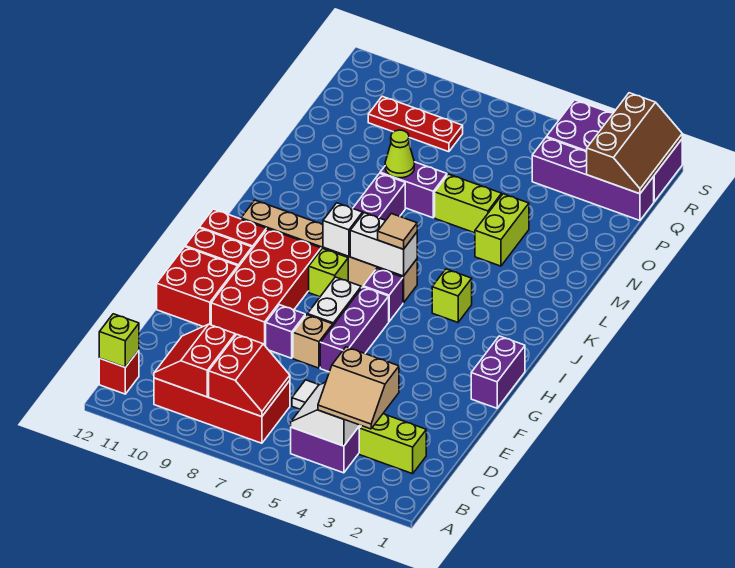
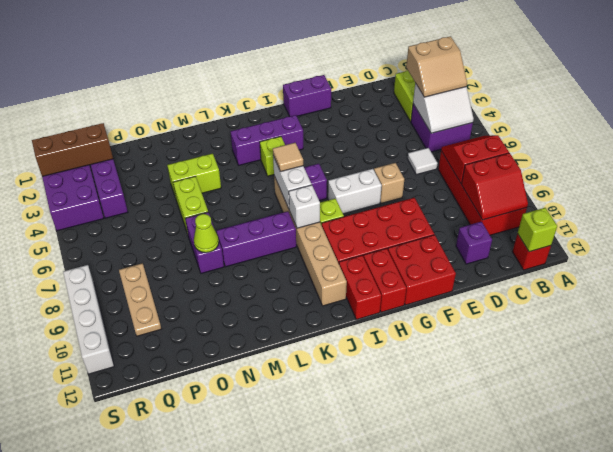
tan 2x2 slope [318,347,399,429] -> tan 2x2 slope turned to [406,36,467,97]
purple 1x3 brick [320,287,389,372] -> purple 1x3 brick moved to [231,115,303,165]
purple 1x1 brick [266,305,305,358] -> purple 1x1 brick moved to [456,222,492,264]
red 1x3 plate [368,96,463,152] -> tan 1x3 plate [119,263,161,336]
none -> white 1x4 brick [63,265,114,374]

